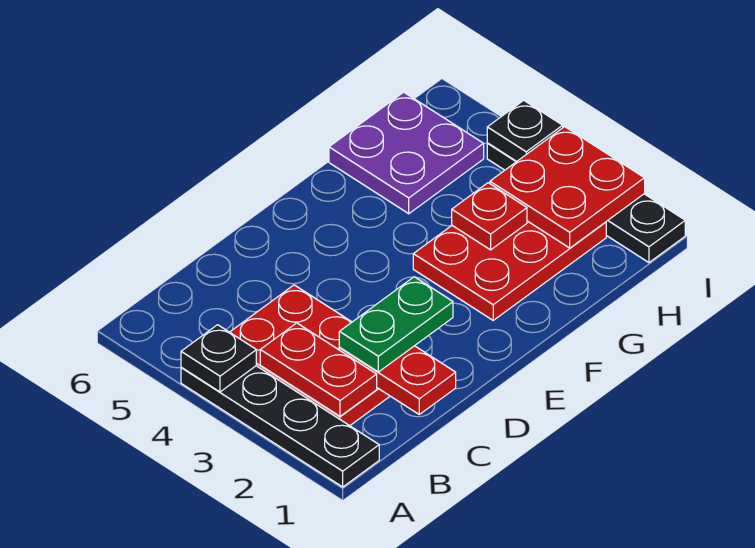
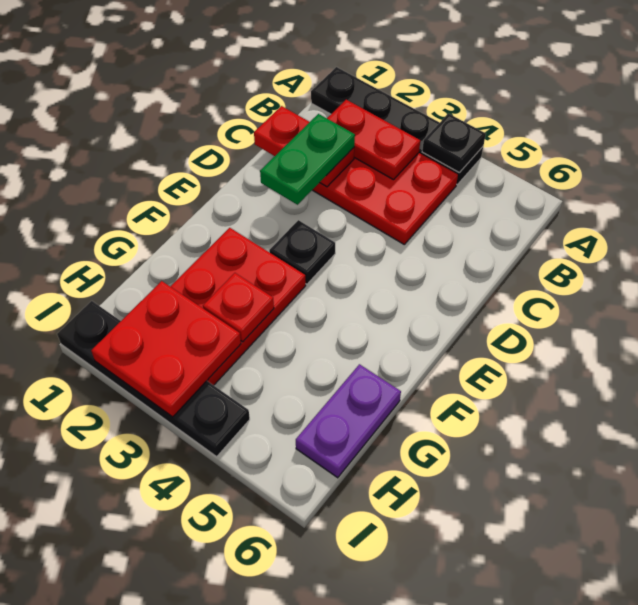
purple 2x2 plate [329,92,484,214] -> purple 1x2 plate [296,364,401,478]
black 1x1 plate [487,100,563,162] -> black 1x1 plate moved to [269,220,335,284]

